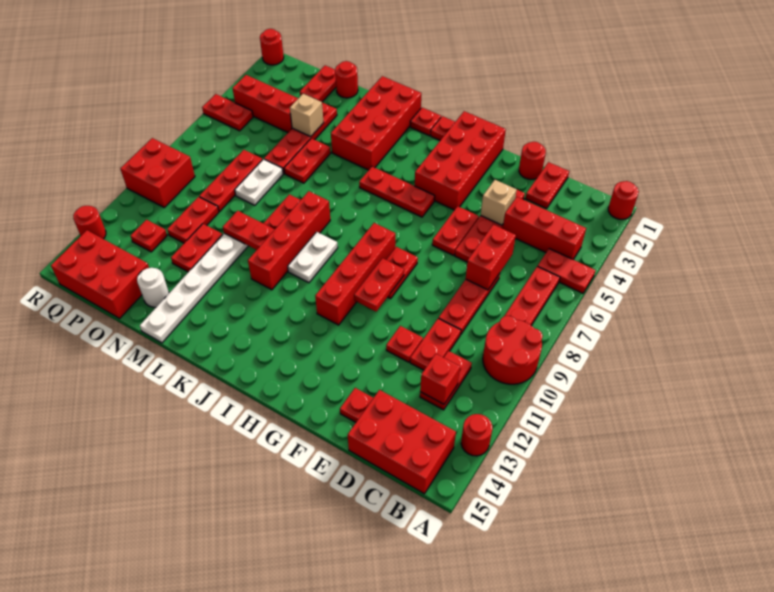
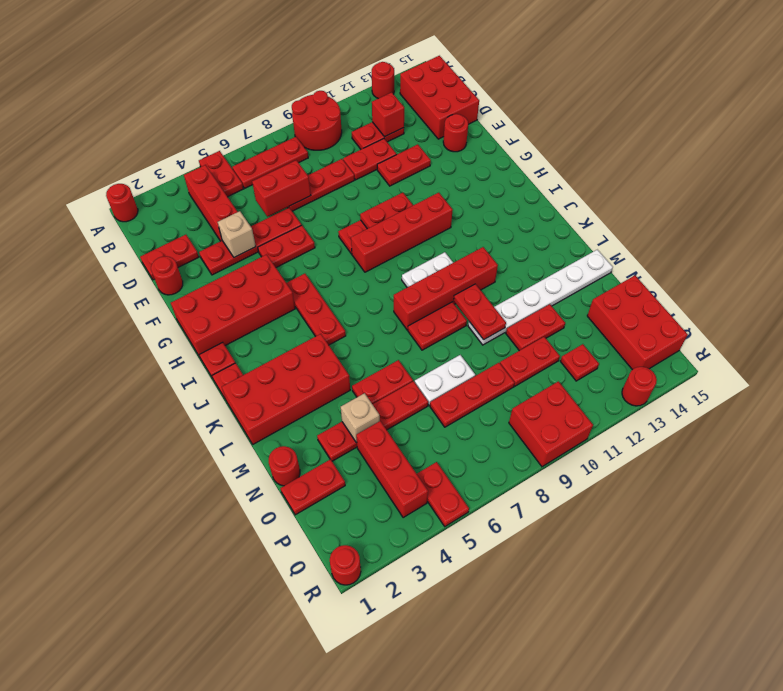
red 1x1 plate [386,326,423,362] -> red 1x2 plate [377,144,431,186]
red 1x1 plate [340,388,373,422] -> red 1x1 round brick [443,114,468,152]
white 1x1 round brick [137,268,169,307] -> none

